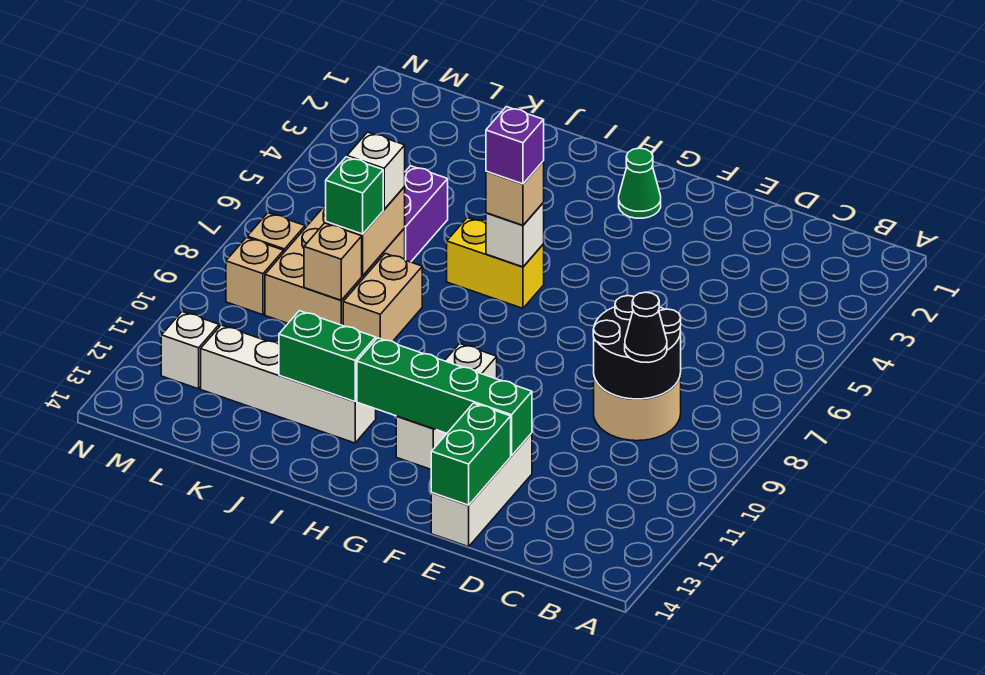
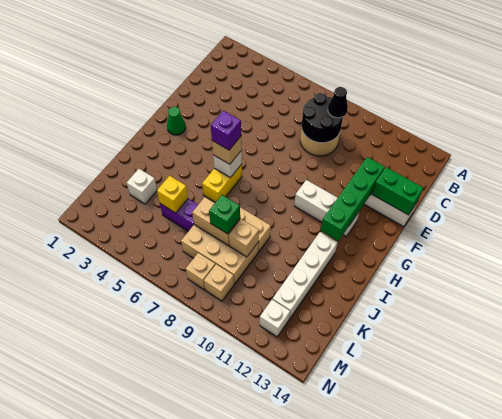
green 1x2 brick [279,311,376,401] -> none
none -> yellow 1x1 brick [157,176,188,213]
white 1x1 brick [347,132,405,209] -> white 1x1 brick moved to [127,169,157,204]

